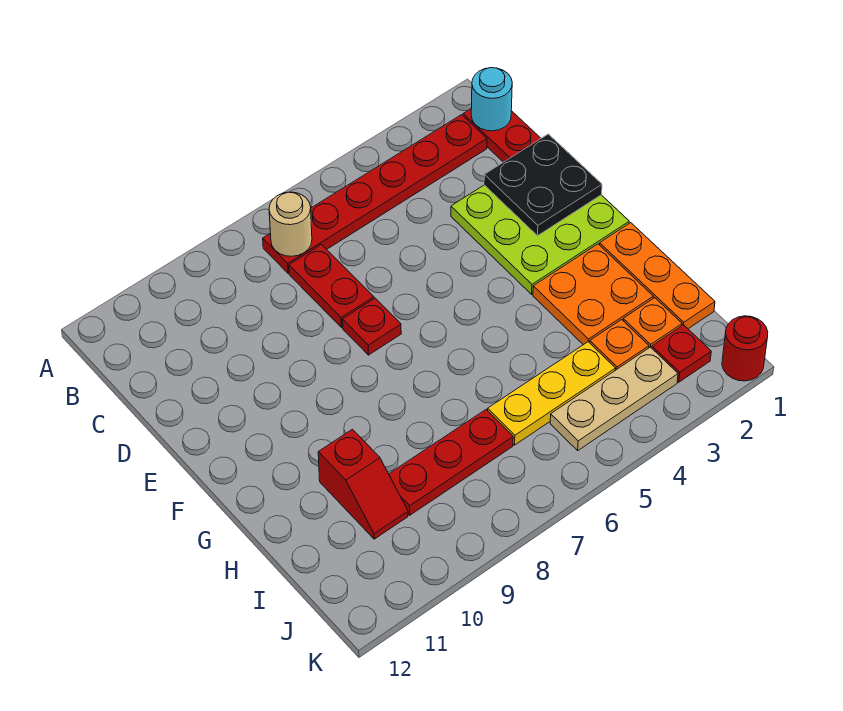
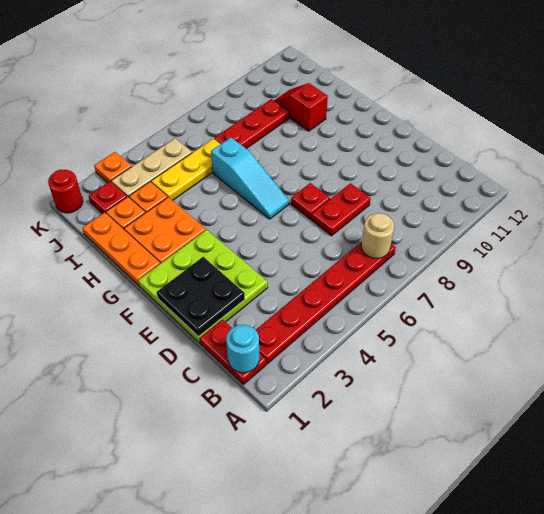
red 1x2 plate [289,245,374,327] -> red 1x2 plate turned to [312,183,371,236]
none -> cyan 1x3 slope [211,137,289,219]
none -> orange 1x1 plate [94,152,132,183]

